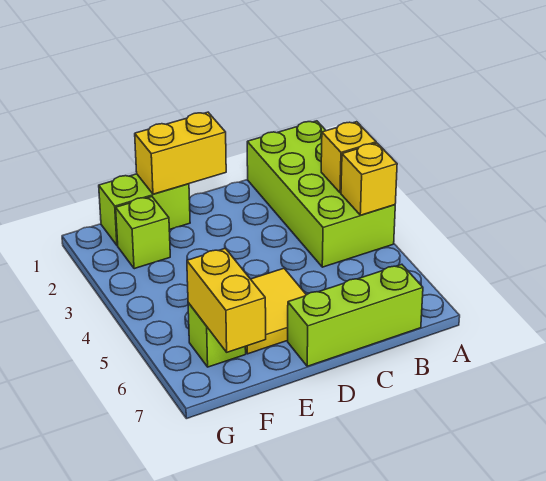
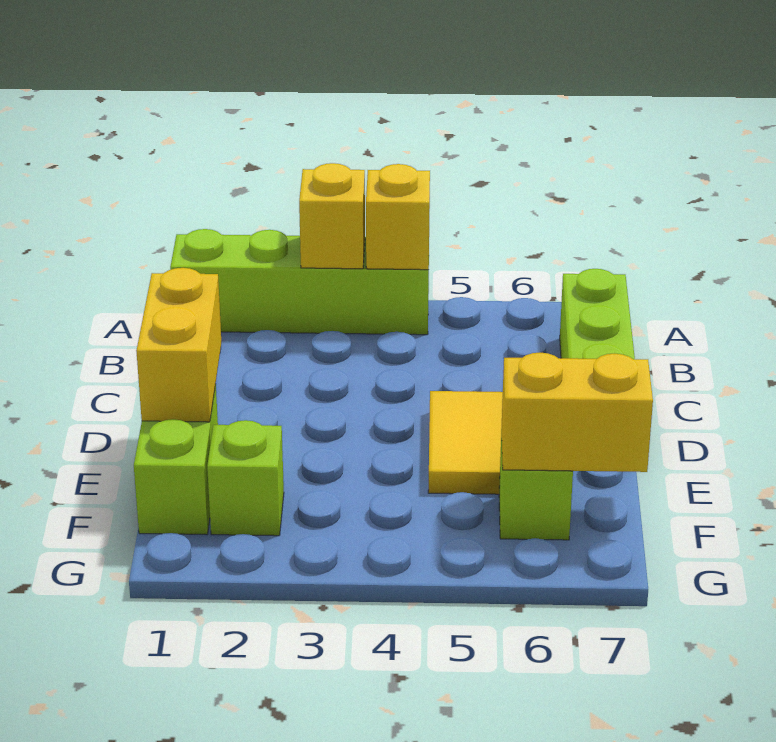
lime 2x4 brick [247,121,395,267] -> lime 1x4 brick [170,229,429,335]

